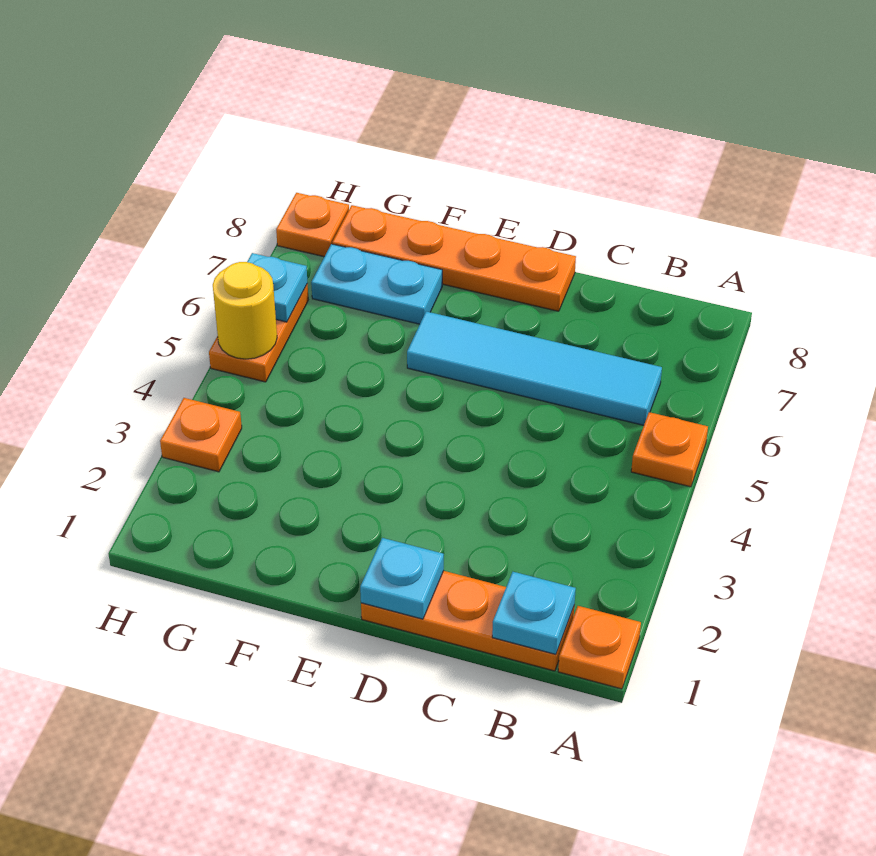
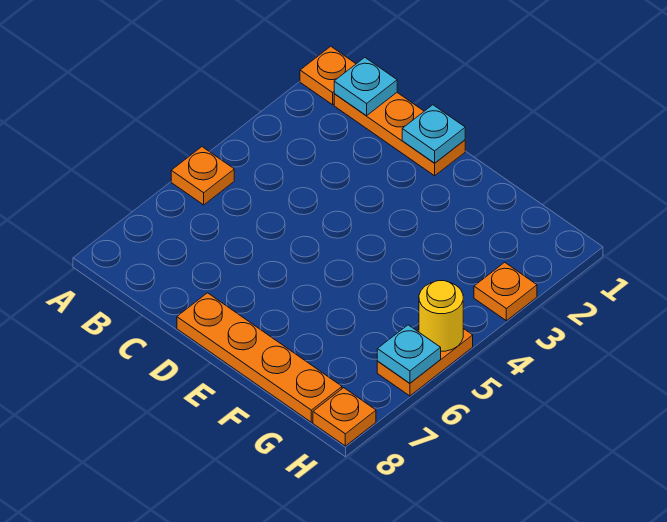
cyan 1x4 tile [407,311,662,425] -> none
cyan 1x2 plate [311,244,442,324] -> none

